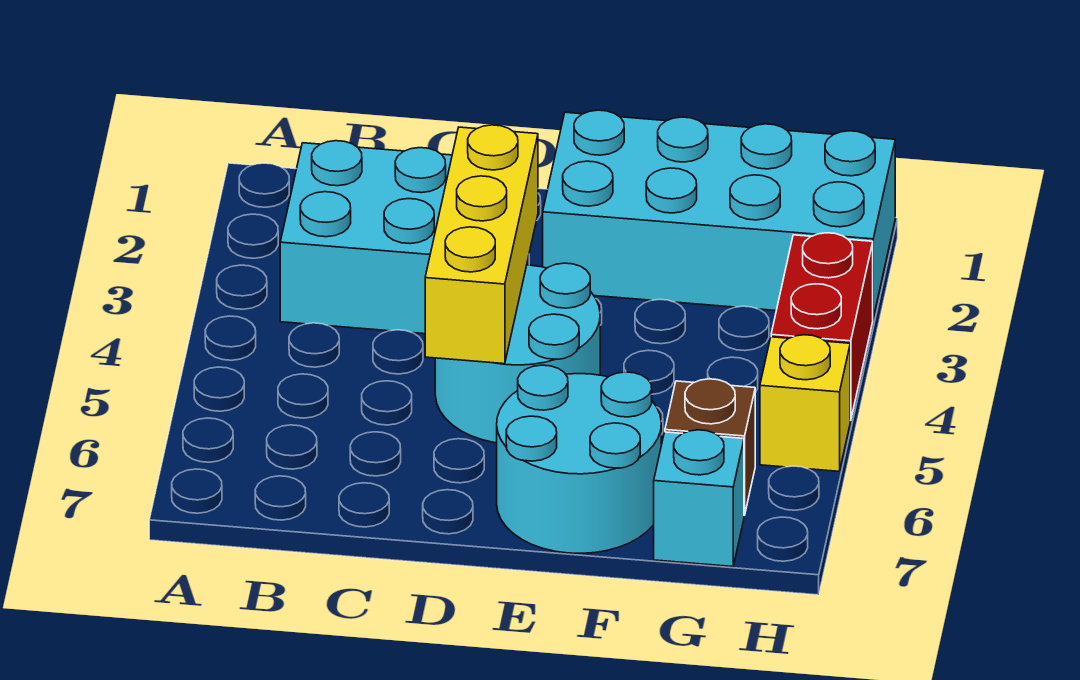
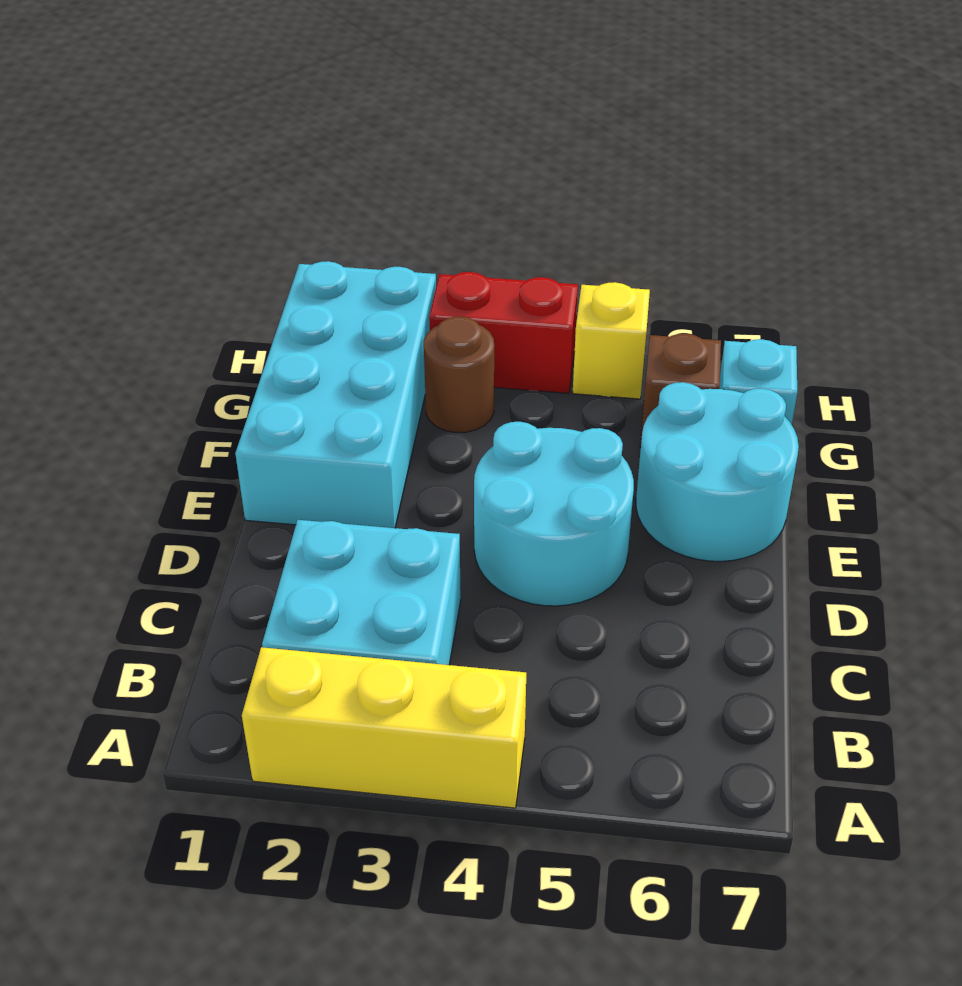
yellow 1x3 brick [425,125,538,364] -> yellow 1x3 brick moved to [242,647,526,808]
none -> brown 1x1 round brick [424,317,494,433]

